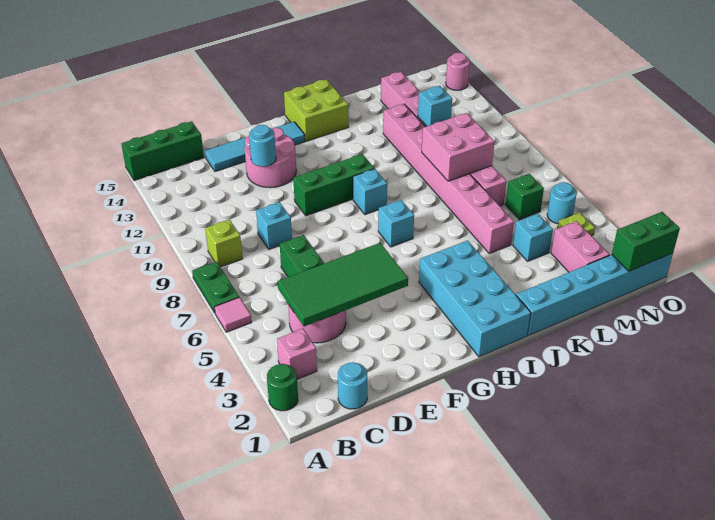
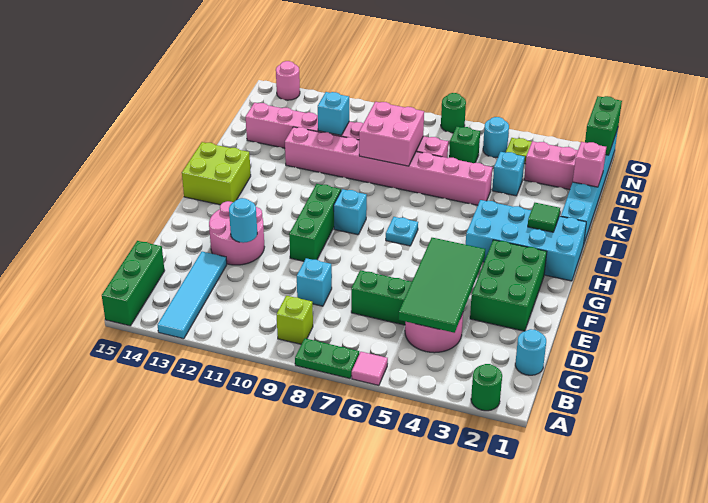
pink 1x1 brick [277,329,317,379] -> pink 1x1 brick moved to [573,142,606,187]
cyan 1x4 tile [205,122,305,172] -> cyan 1x4 tile moved to [158,252,227,339]
none -> green 2x3 brick [470,240,547,331]
cyan 1x1 brick [378,200,414,247] -> cyan 1x1 plate [386,217,418,246]
none -> green 1x1 tile [528,203,560,232]
none -> green 1x1 round brick [441,93,466,133]

